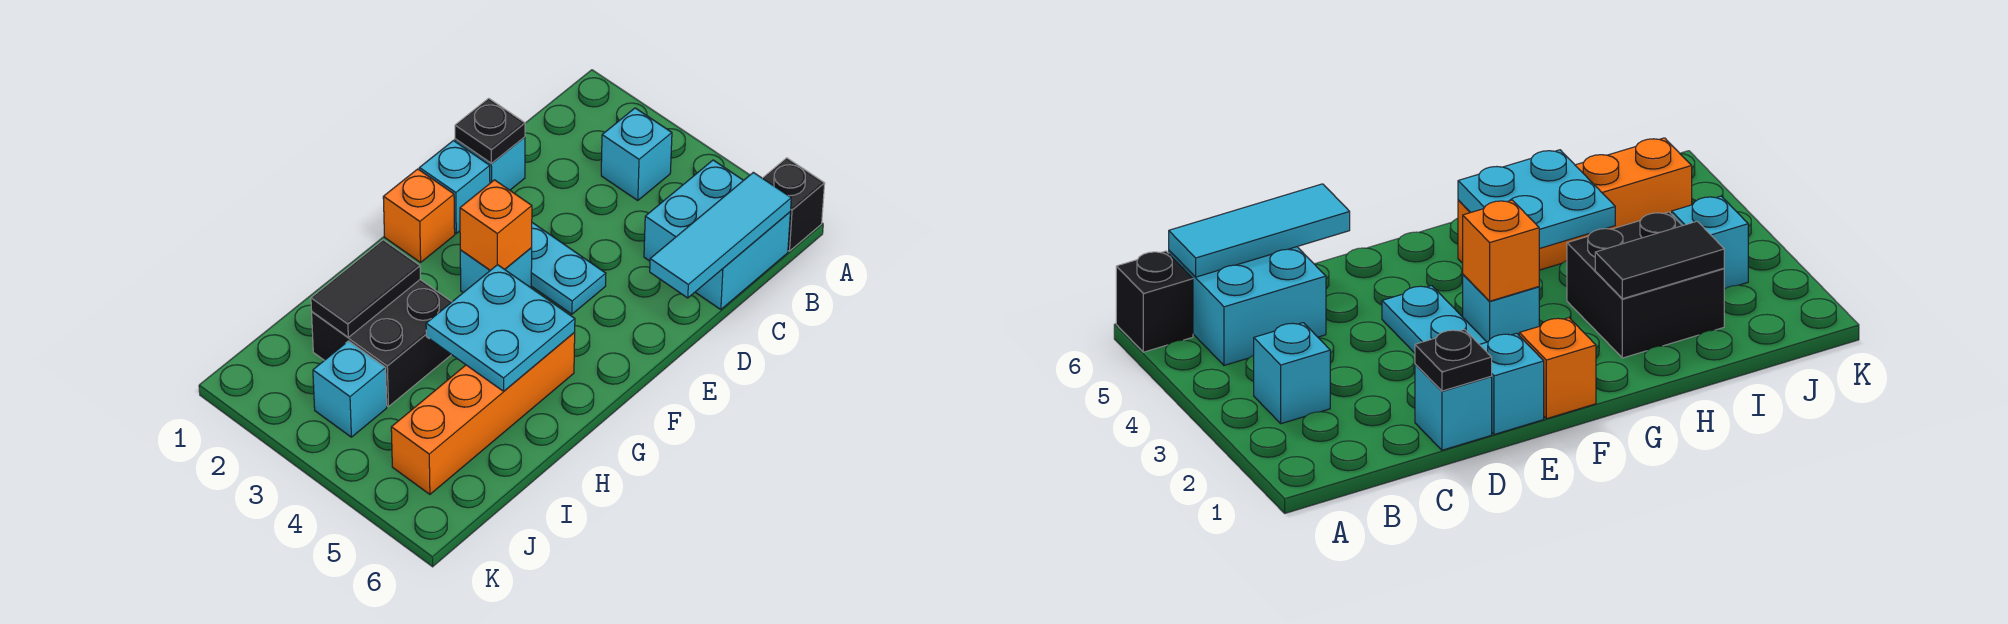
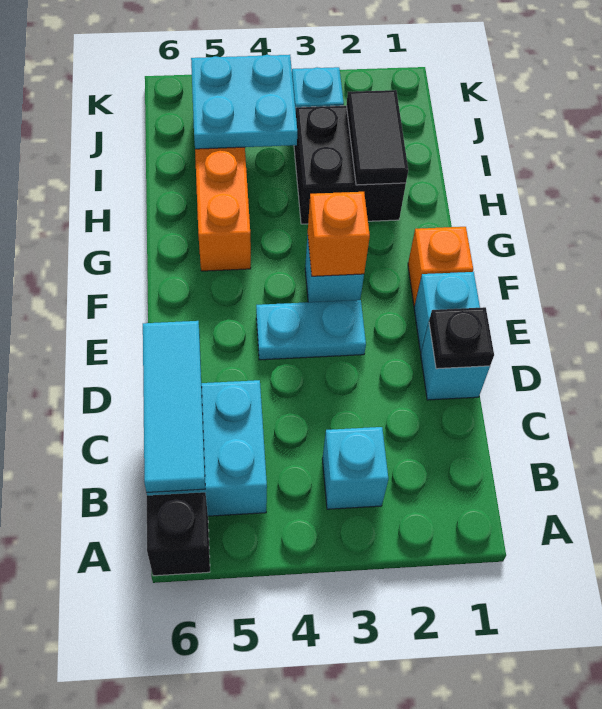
cyan 2x2 plate [426,265,575,391] -> cyan 2x2 plate moved to [191,55,297,149]

